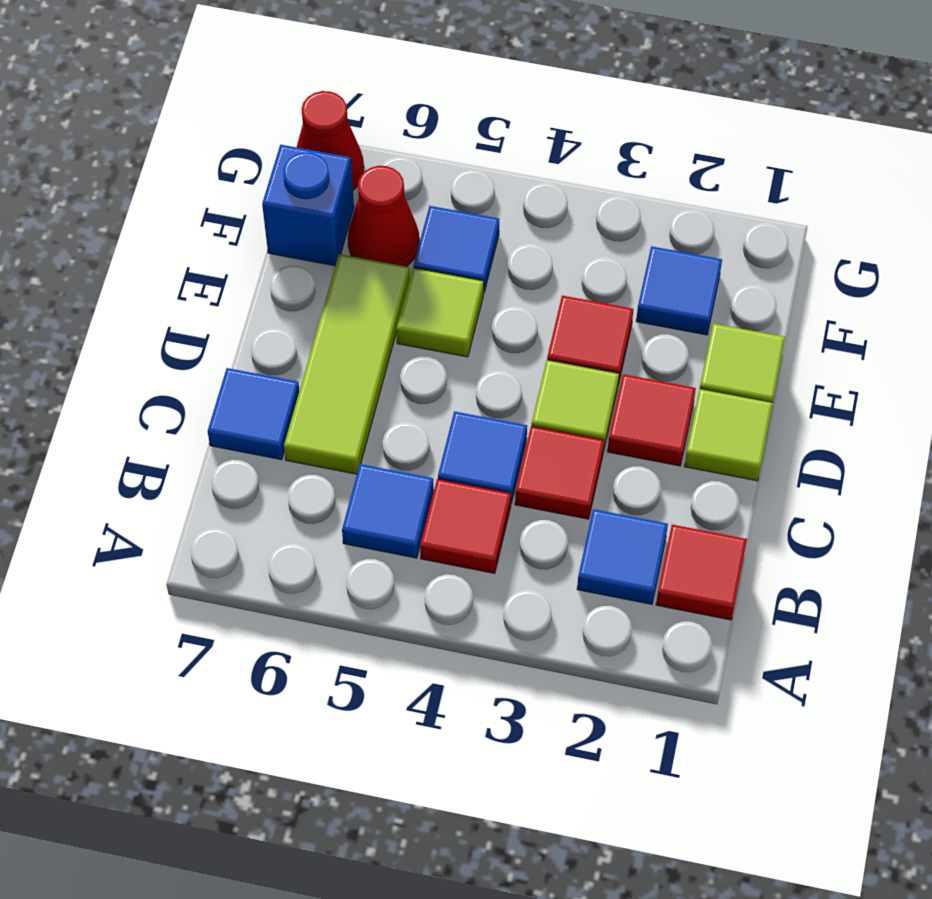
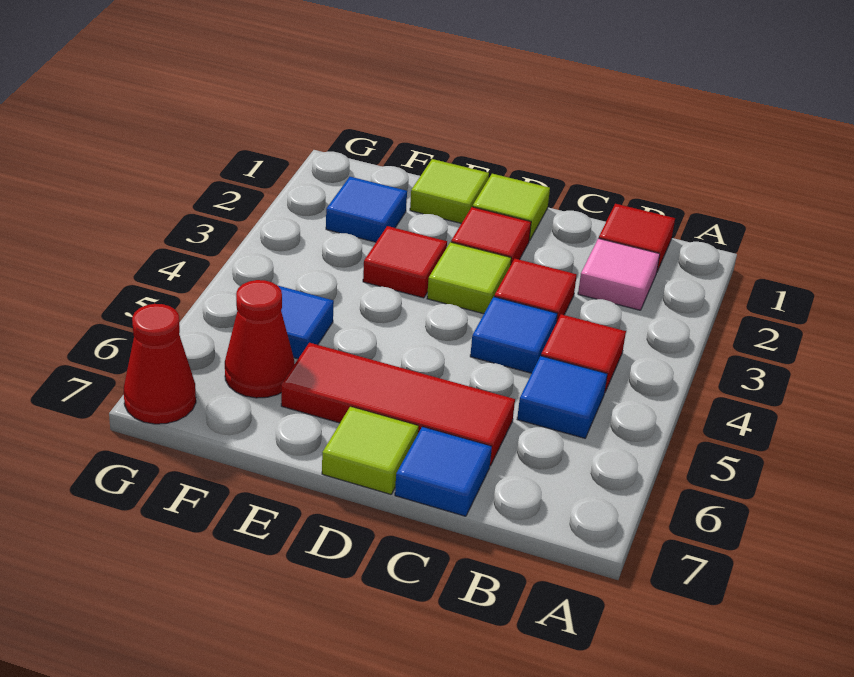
blue 1x1 tile [577,509,668,604] -> pink 1x1 tile [578,238,660,310]
lime 1x3 tile [284,254,410,474] -> red 1x3 tile [281,343,515,466]
lime 1x1 tile [396,268,484,357] -> lime 1x1 tile moved to [322,406,419,494]
blue 1x1 brick [262,145,354,266] -> none

